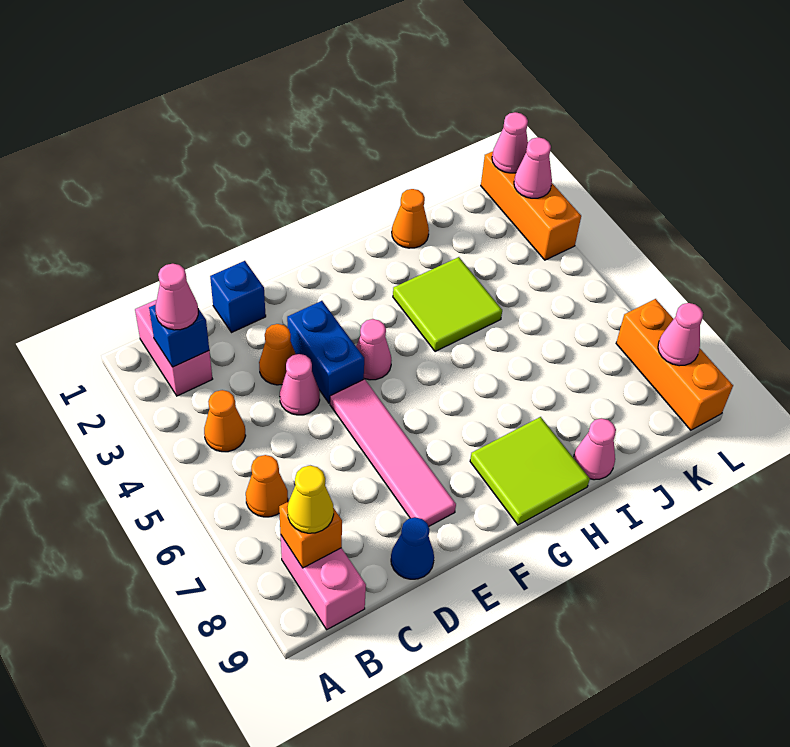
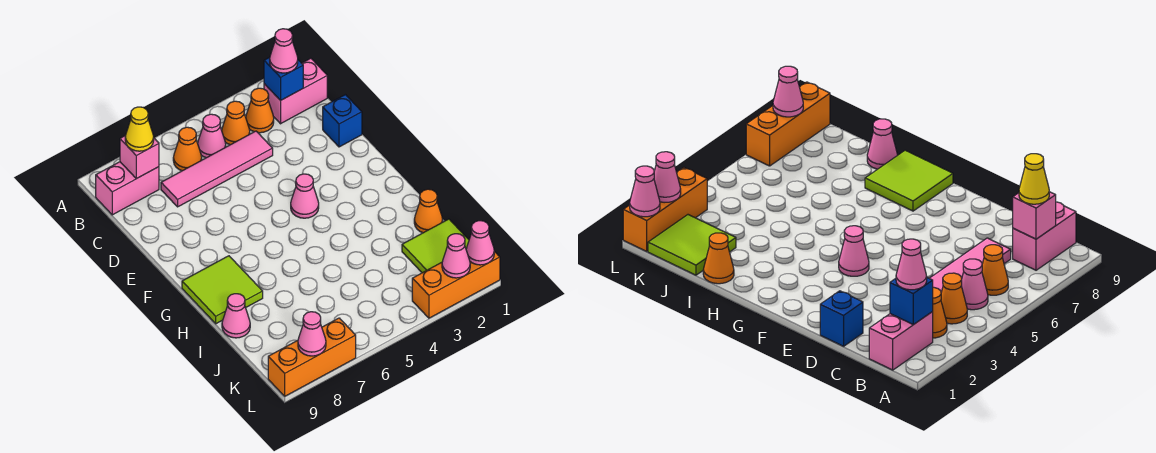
orange 1x1 brick [279,502,342,568] -> pink 1x1 brick [120,135,159,179]
orange 1x1 cone [259,324,296,385] -> orange 1x1 cone moved to [246,88,274,133]
pink 1x1 cone [280,354,320,415] -> pink 1x1 cone moved to [198,114,226,158]
blue 1x1 cone [391,517,434,579] -> none
blue 1x2 brick [287,301,364,403] -> none
pink 1x4 tile [330,379,456,527] -> pink 1x4 tile moved to [161,131,273,207]
lime 2x2 tile [393,257,502,352] -> lime 2x2 tile moved to [402,219,469,273]

